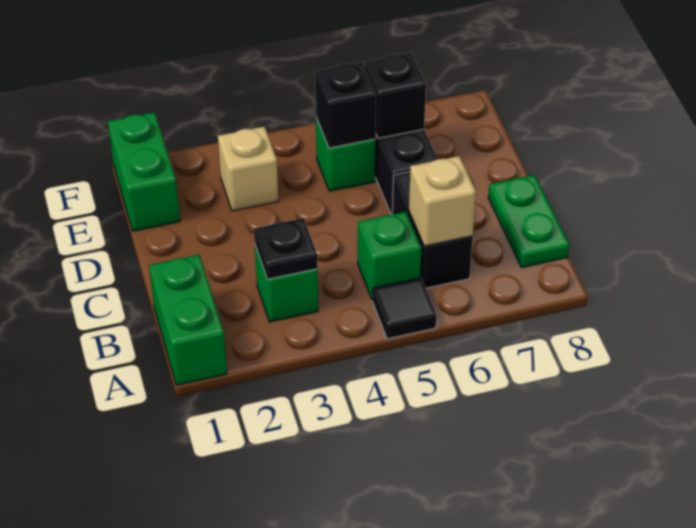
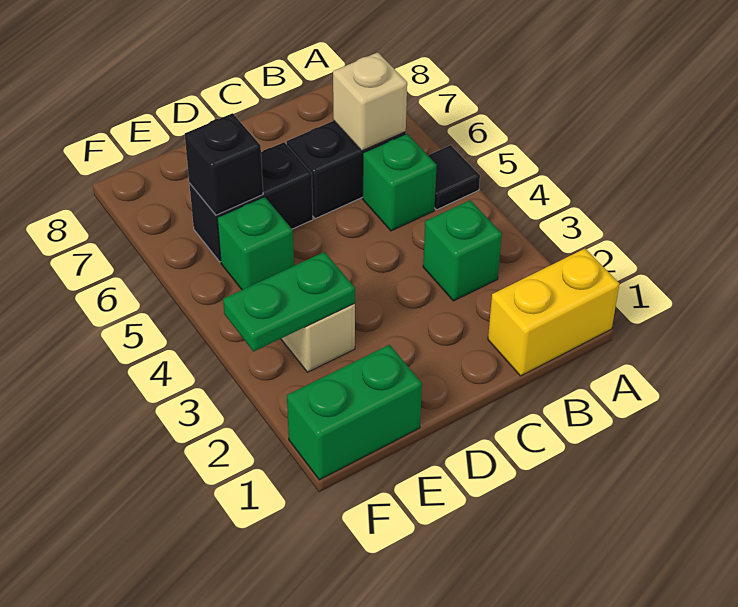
green 1x2 brick [149,255,227,385] -> yellow 1x2 brick [488,249,619,376]
black 1x1 plate [254,218,318,279] -> none
green 1x2 plate [488,175,569,268] -> green 1x2 plate moved to [223,252,355,352]
black 1x1 brick [315,62,376,148] -> none

